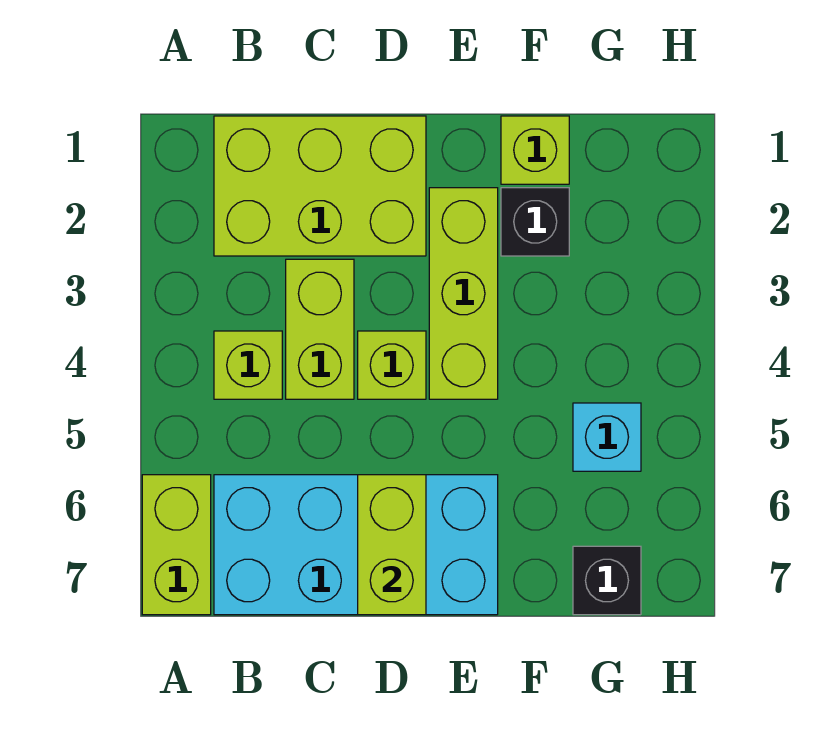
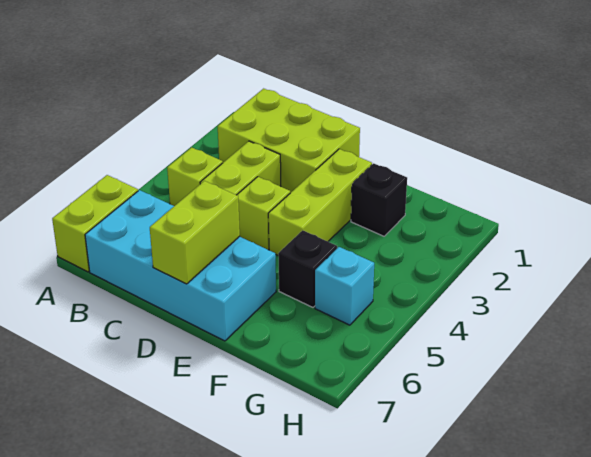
lime 1x1 brick [501,116,569,184] -> none
black 1x1 brick [573,546,641,615] -> black 1x1 brick moved to [278,230,337,307]

